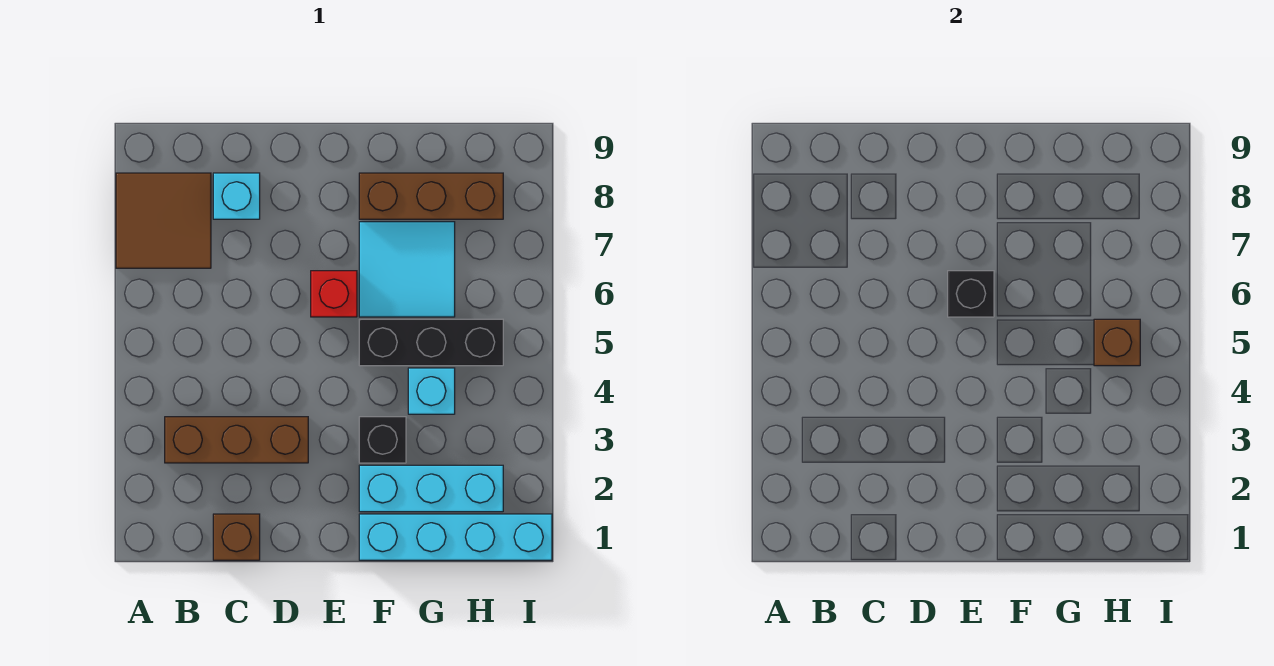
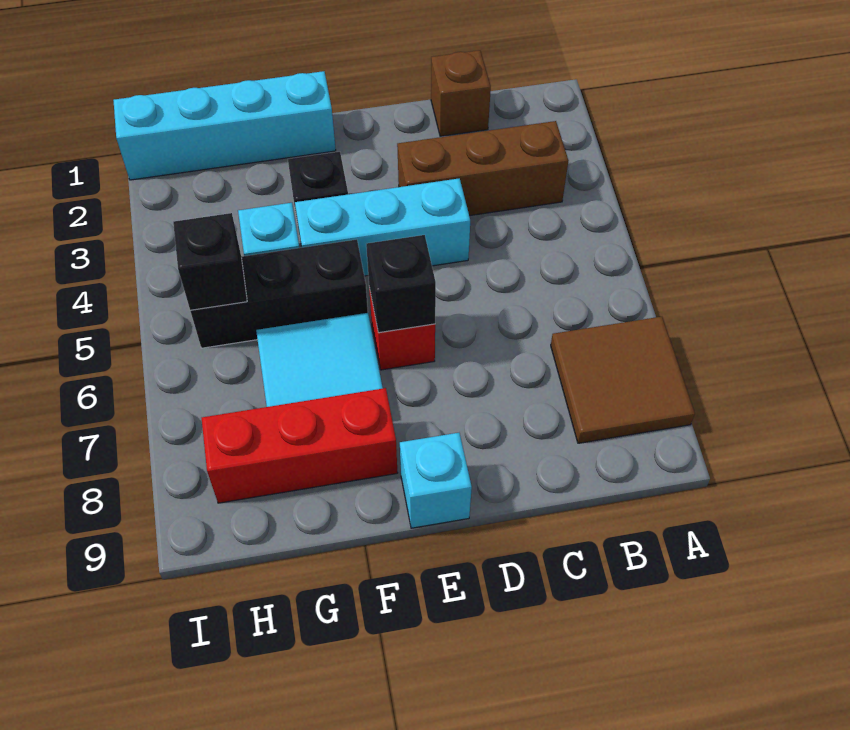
cyan 1x1 brick [213,173,260,219] -> cyan 1x1 brick moved to [400,433,472,528]
cyan 1x3 brick [359,465,503,512] -> cyan 1x3 brick moved to [295,178,470,276]
brown 1x3 brick [359,173,503,219] -> red 1x3 brick [202,388,397,503]
brown 1x1 brick [1094,319,1140,366] -> black 1x1 brick [173,213,247,311]

